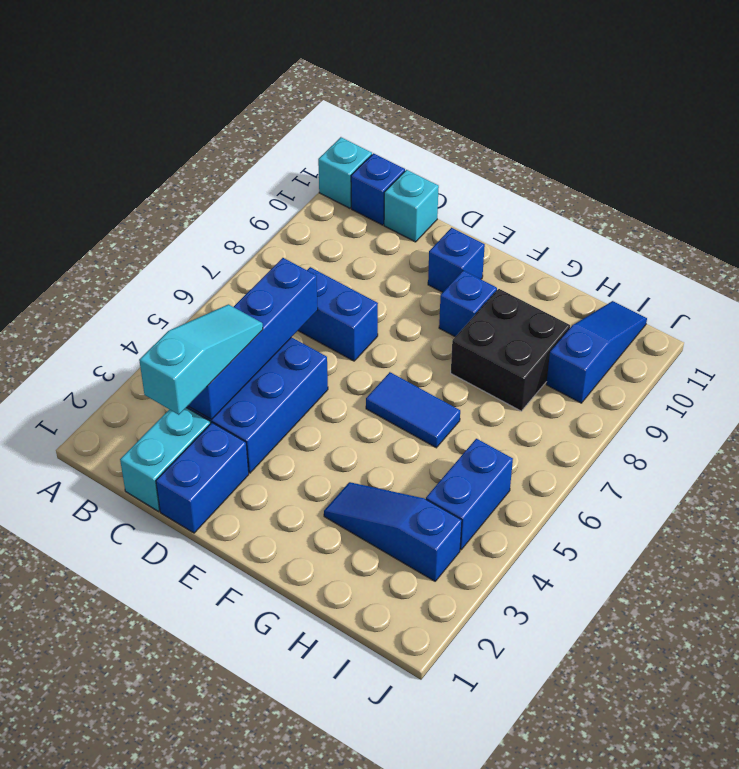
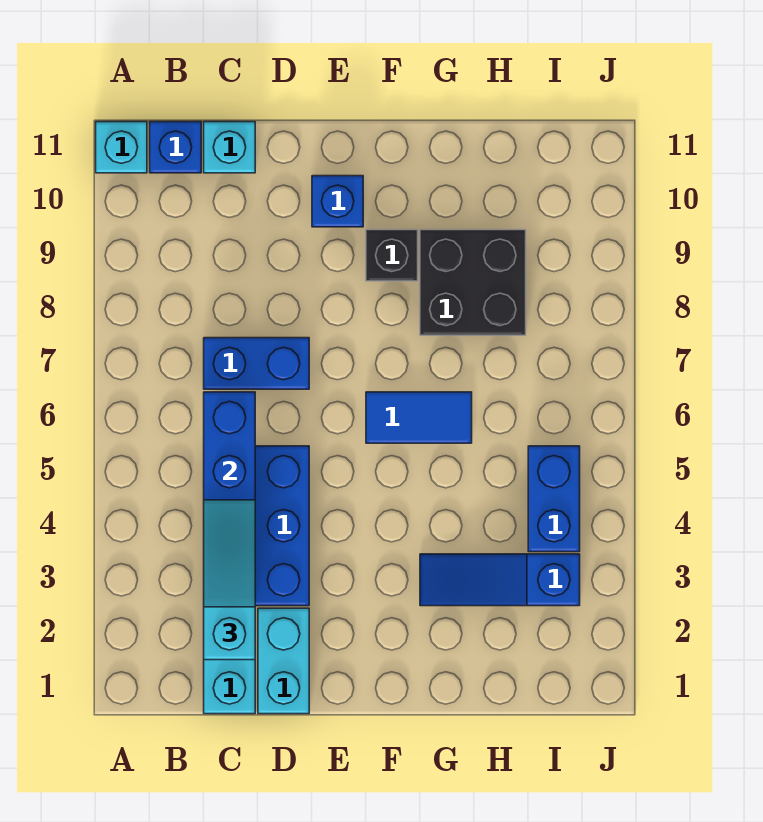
blue 1x2 brick [156,423,249,533] -> cyan 1x2 brick [258,608,309,714]
blue 1x1 brick [439,270,497,337] -> black 1x1 brick [366,230,418,281]
blue 1x3 slope [546,301,647,403] -> none

